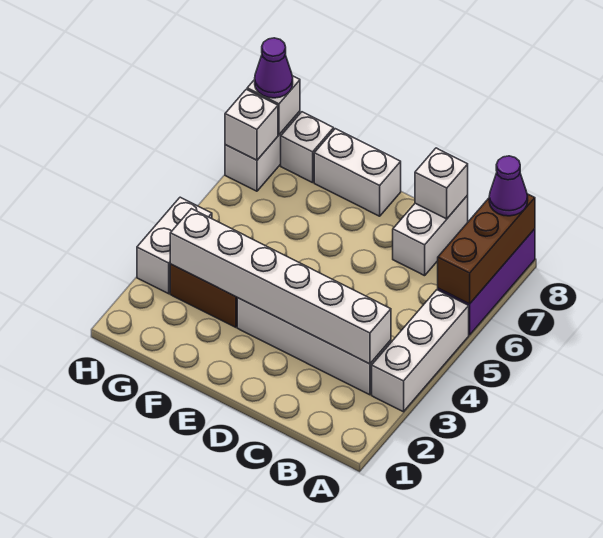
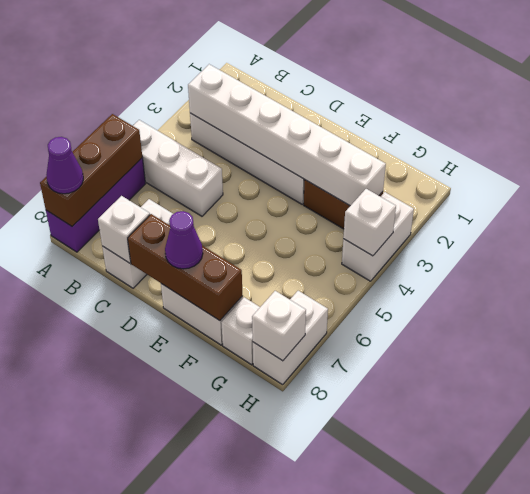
white 1x3 brick [372,290,469,412] -> white 1x3 brick turned to [133,120,223,216]
none -> brown 1x3 brick [128,214,243,321]
white 1x1 brick [225,89,278,160] -> white 1x1 brick moved to [343,189,396,256]
purple 1x1 cone [255,38,293,98] -> purple 1x1 cone moved to [165,211,203,269]

